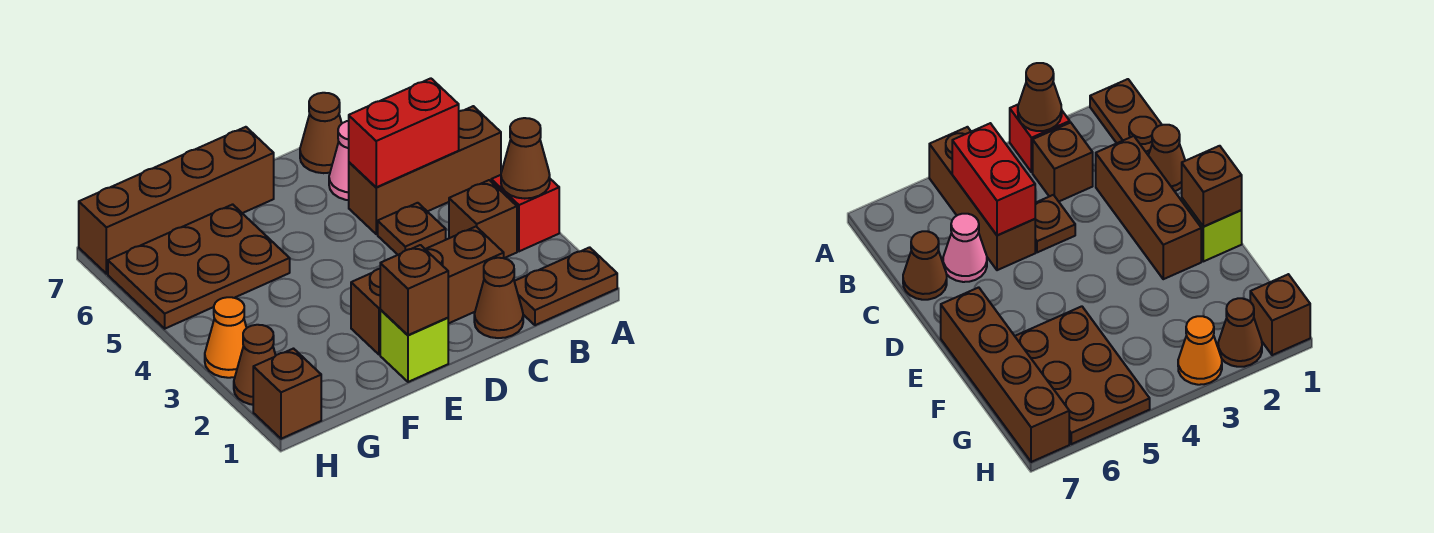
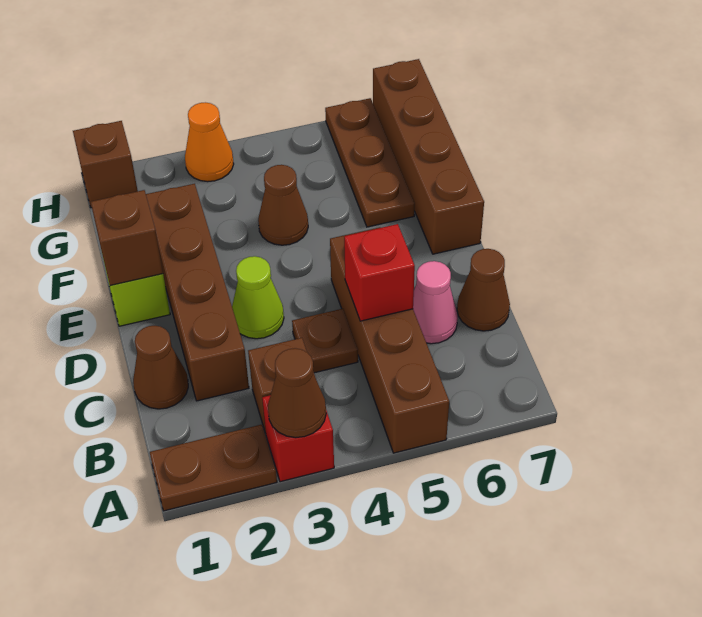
brown 1x2 plate [514,247,617,325] -> brown 1x2 plate turned to [150,424,277,511]
brown 1x3 brick [349,106,501,234] -> brown 1x4 brick [330,227,449,453]
red 1x2 brick [349,78,459,187] -> red 1x1 brick [344,224,415,321]
brown 1x3 brick [351,227,504,354] -> brown 1x4 brick [146,184,249,401]
none -> lime 1x1 cone [232,256,284,339]
brown 2x3 plate [108,204,290,329] -> brown 1x3 plate [325,98,415,227]
brown 1x1 cone [234,325,276,405] -> brown 1x1 cone moved to [258,165,308,245]

